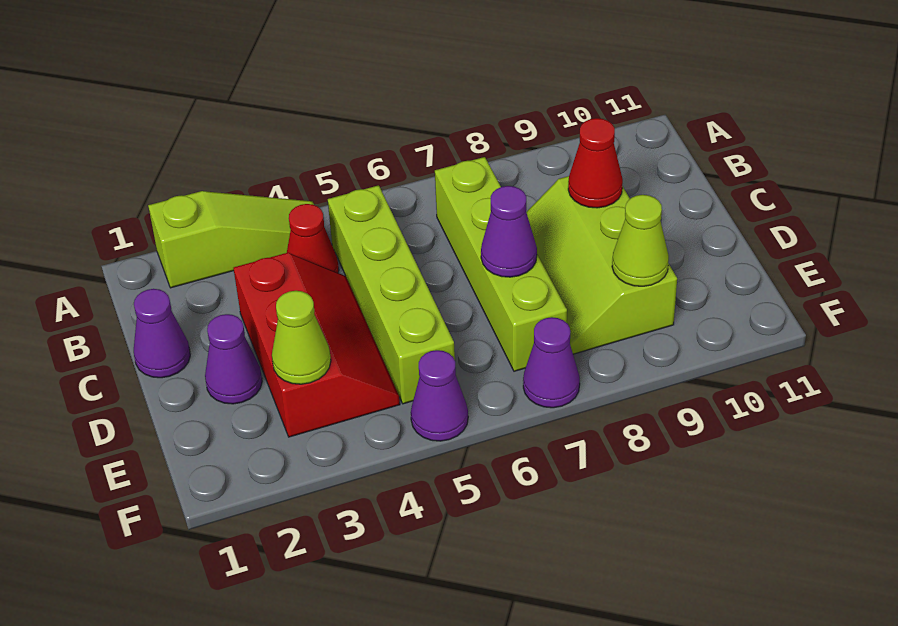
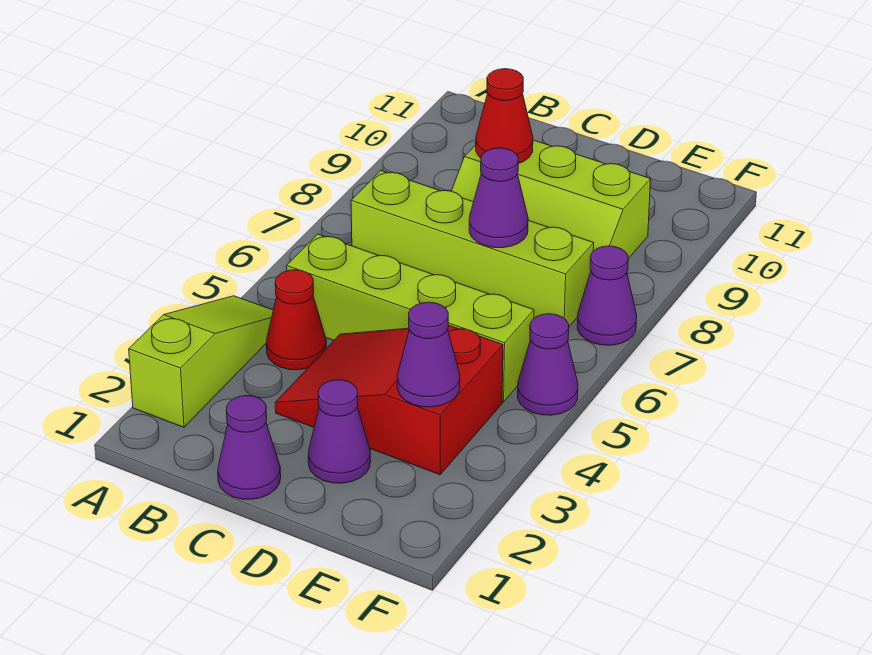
red 2x3 slope [234,253,400,437] -> red 2x3 slope turned to [275,325,503,475]
lime 1x1 cone [272,291,331,384] -> purple 1x1 cone [397,302,460,407]
lime 1x1 cone [612,195,669,286] -> none

